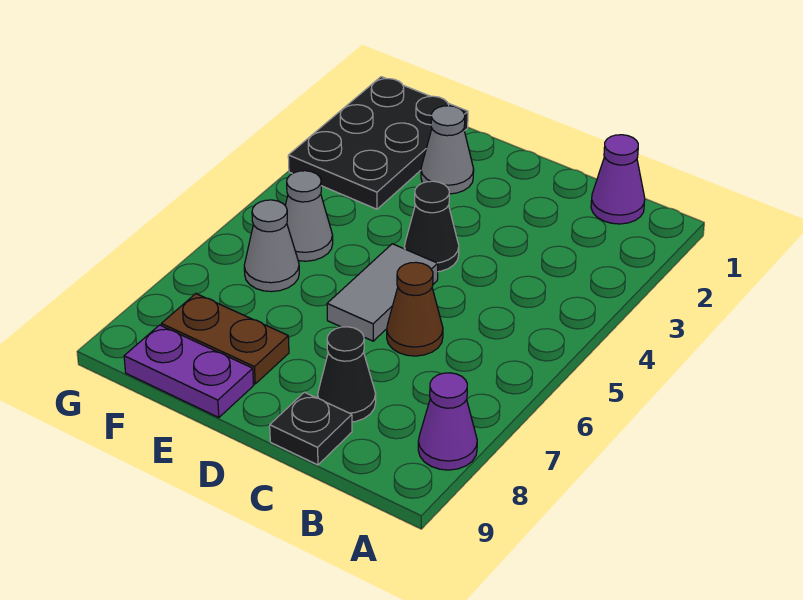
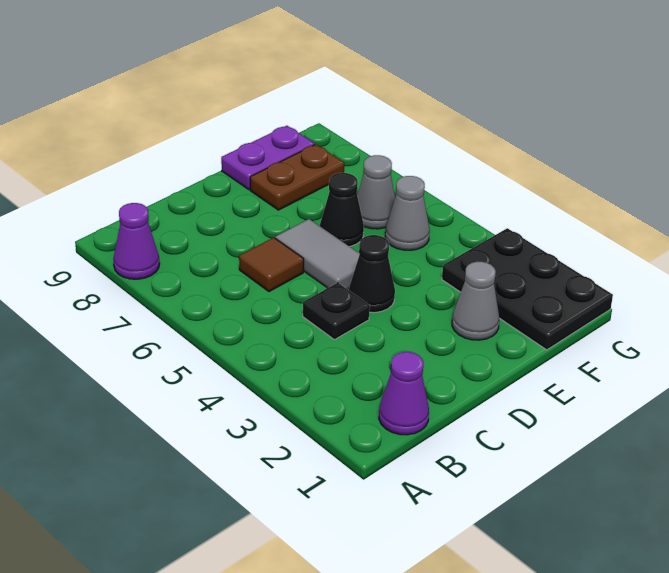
brown 1x1 cone [387,262,443,356] -> brown 1x1 tile [239,237,304,292]
black 1x1 cone [318,327,376,422] -> black 1x1 cone moved to [320,173,364,247]
black 1x1 plate [270,392,352,465] -> black 1x1 plate moved to [303,283,370,340]

